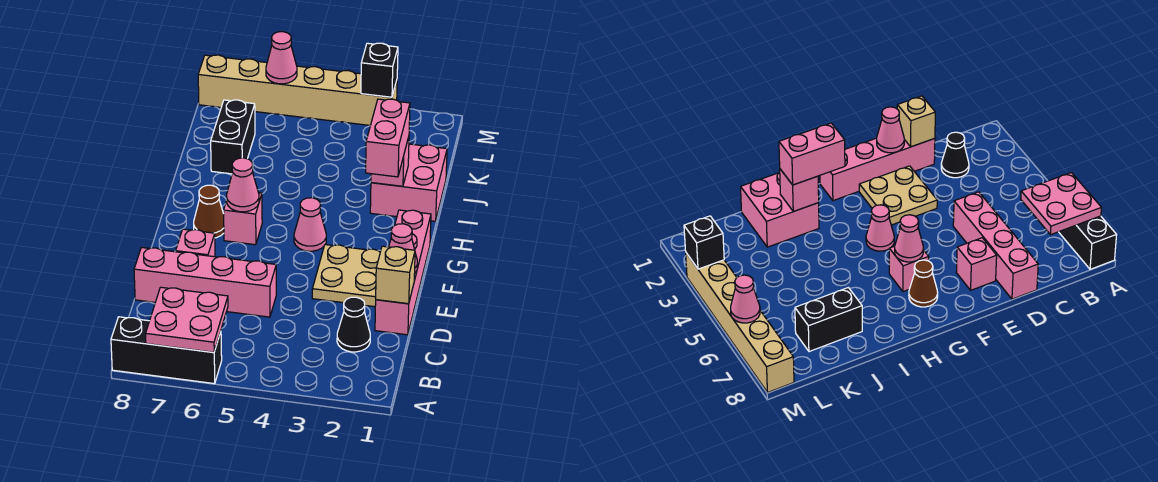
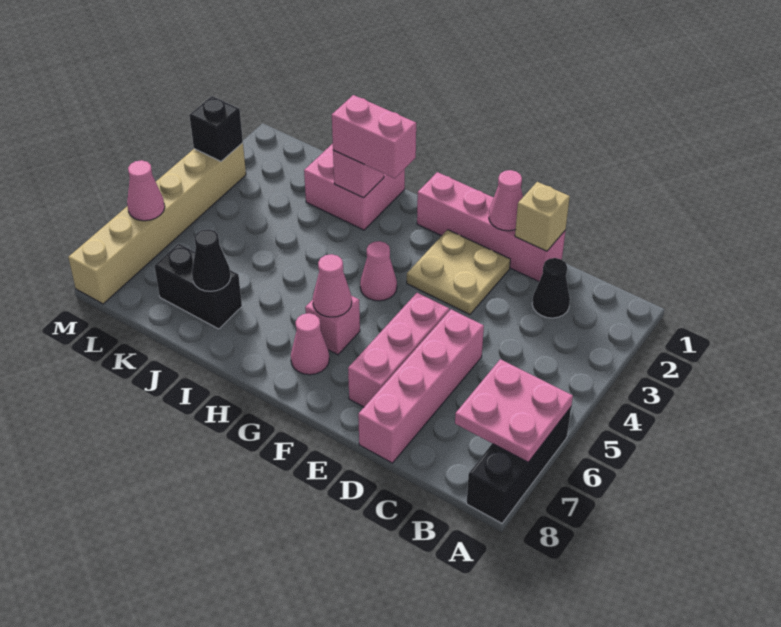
pink 1x1 brick [176,229,215,257] -> pink 1x3 brick [348,293,449,407]
brown 1x1 cone [194,185,224,238] -> pink 1x1 cone [291,313,329,375]
none -> black 1x1 cone [192,229,231,291]

